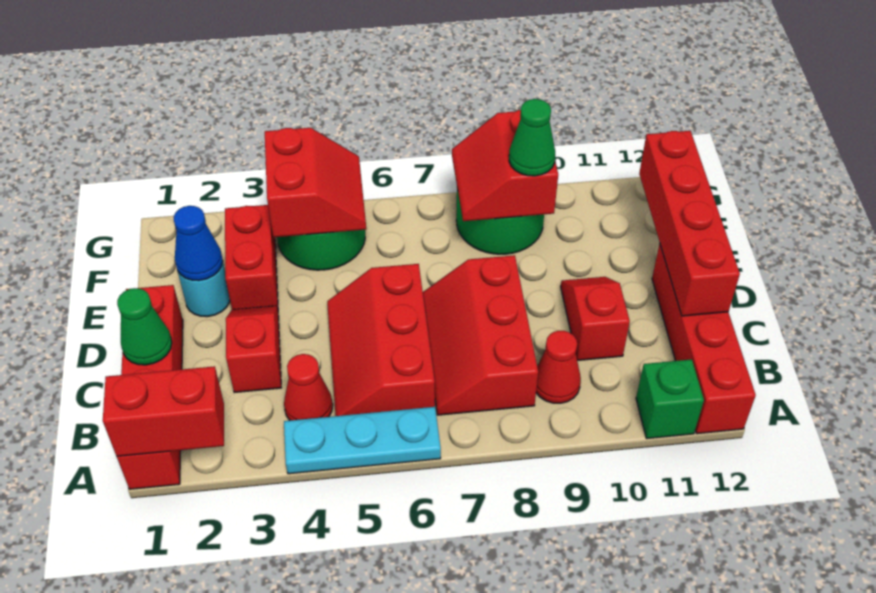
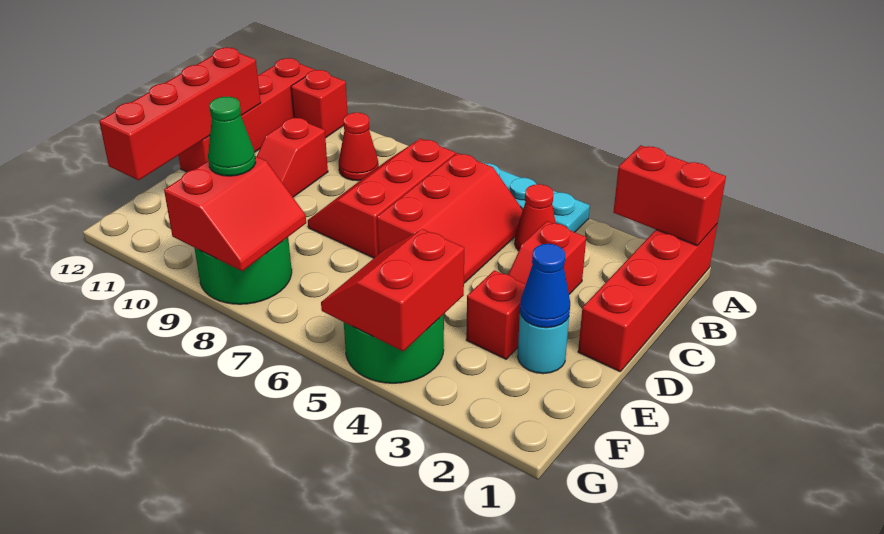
green 1x1 brick [636,359,704,439] -> red 1x1 brick [291,70,348,138]
red 2x3 slope [423,255,538,415] -> red 2x3 slope turned to [308,139,455,258]
green 1x1 cone [117,288,172,365] -> none
red 1x2 brick [225,205,278,310] -> red 1x1 brick [466,270,526,359]

